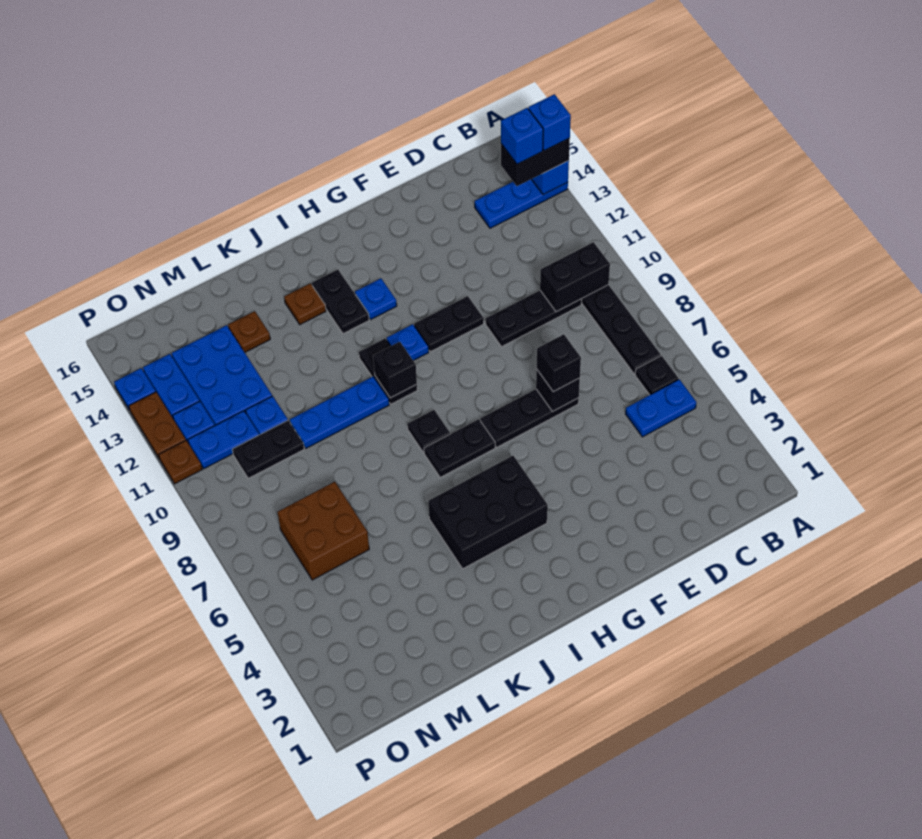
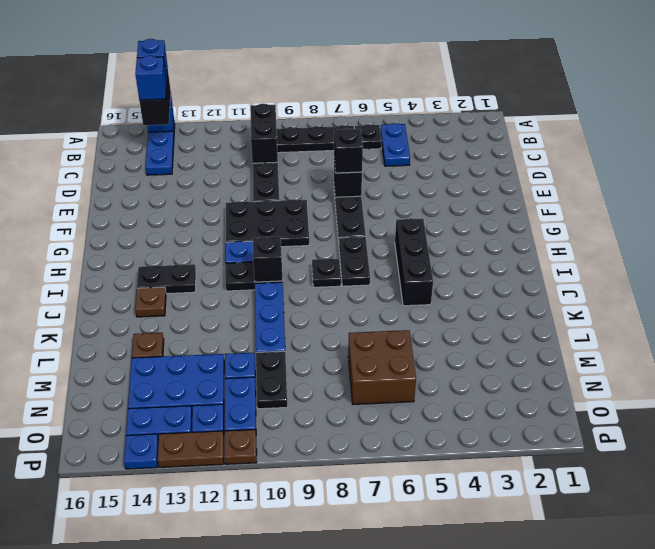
black 1x2 plate [414,296,484,352] -> black 2x3 plate [226,199,309,247]
black 2x3 brick [428,456,548,569] -> black 1x3 brick [395,218,433,306]
blue 1x1 plate [355,278,397,319] -> none

